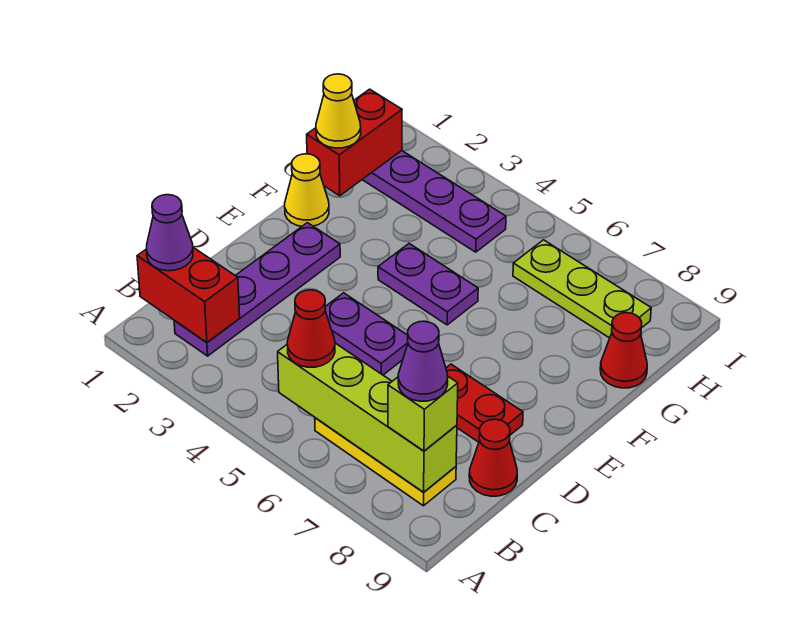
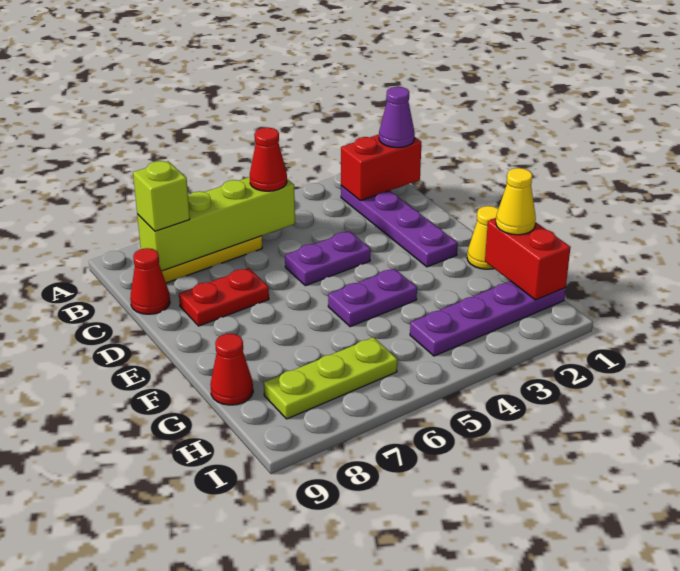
purple 1x1 cone [398,321,448,401] -> none

